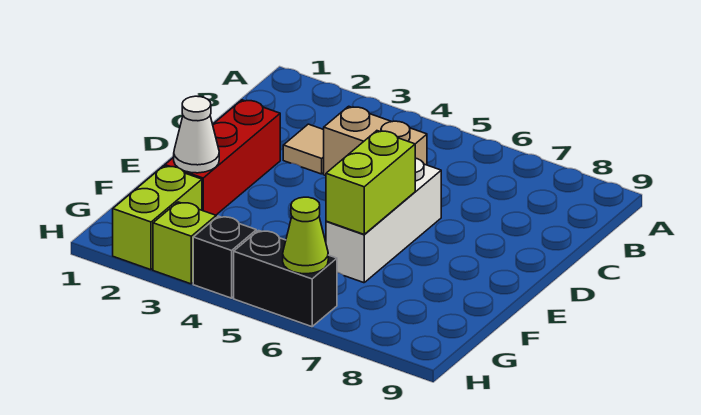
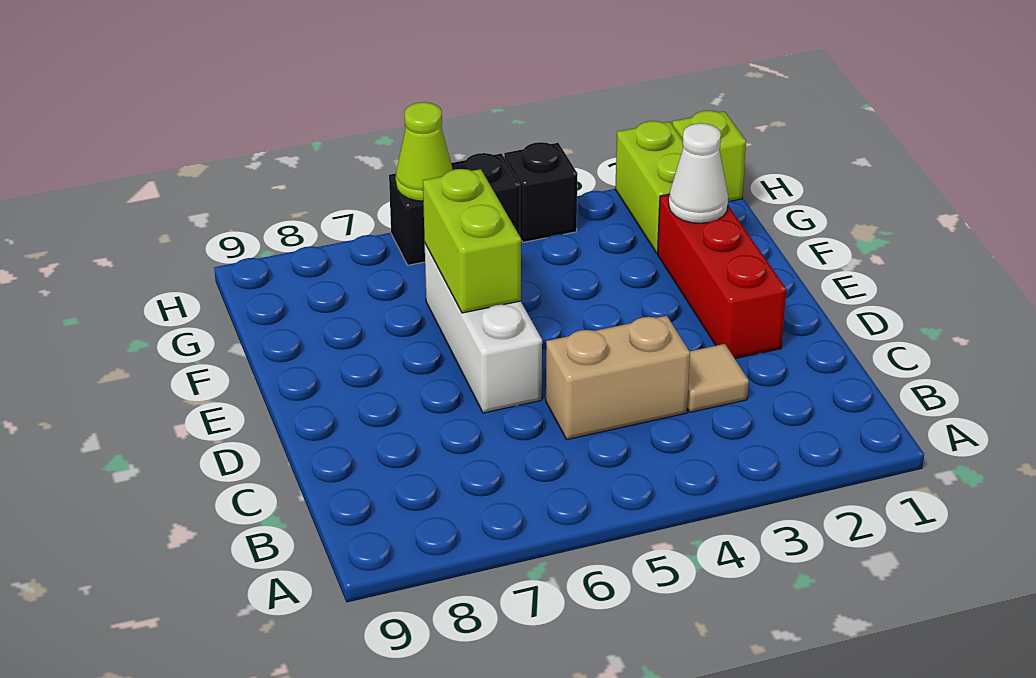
lime 1x1 brick [153,202,216,284] -> lime 1x1 brick moved to [672,111,746,201]

